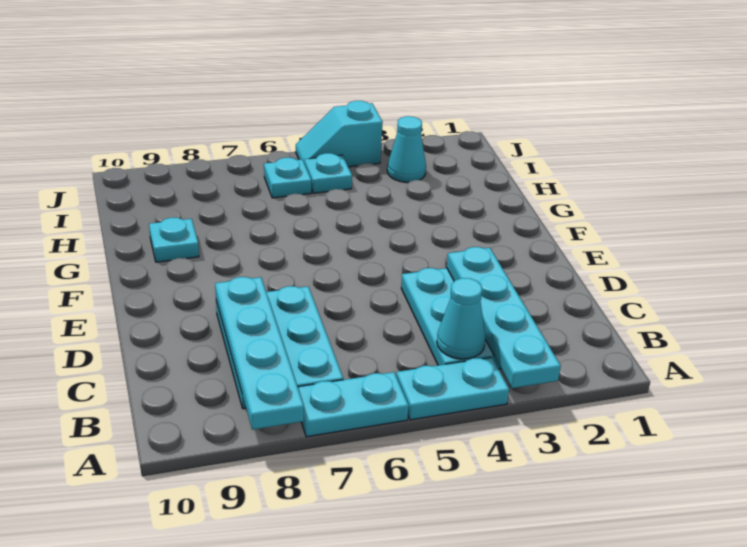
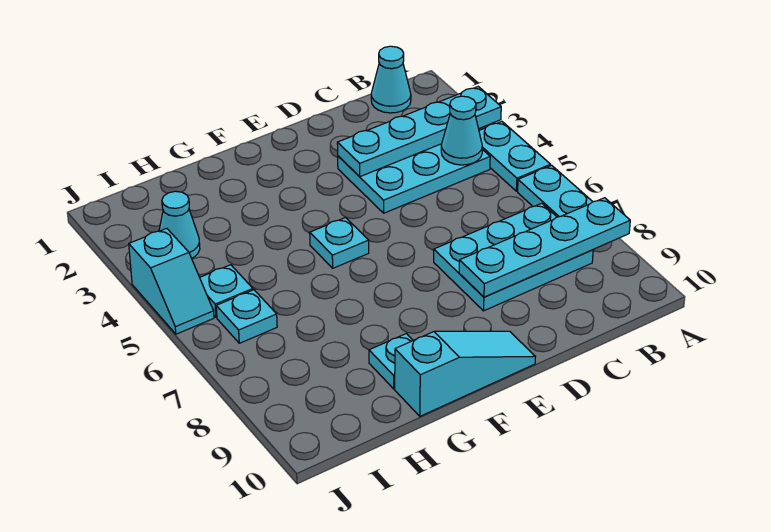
none -> cyan 1x1 cone [371,46,411,113]
none -> cyan 1x3 slope [395,331,535,416]
none -> cyan 1x1 plate [310,217,369,268]

